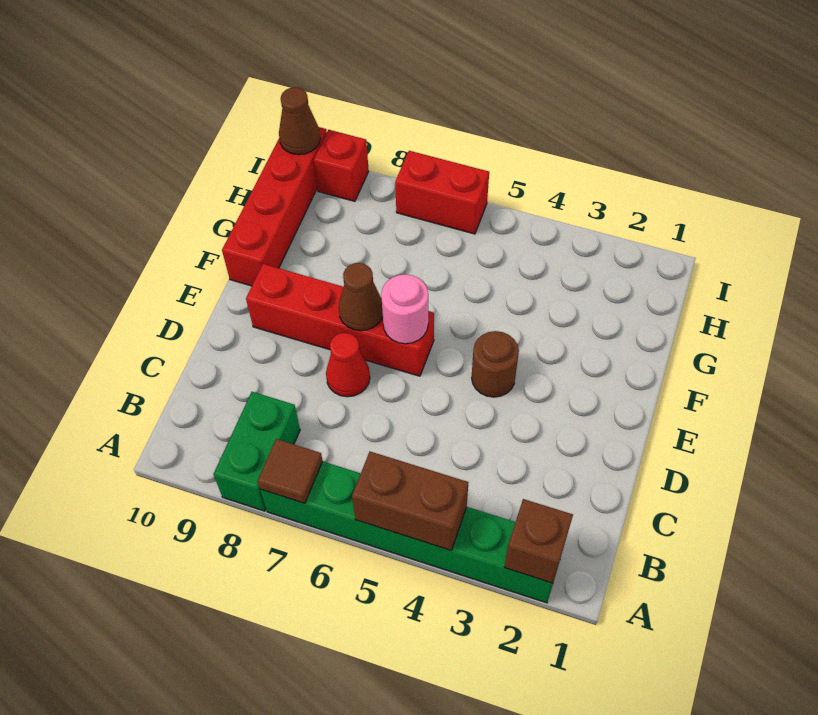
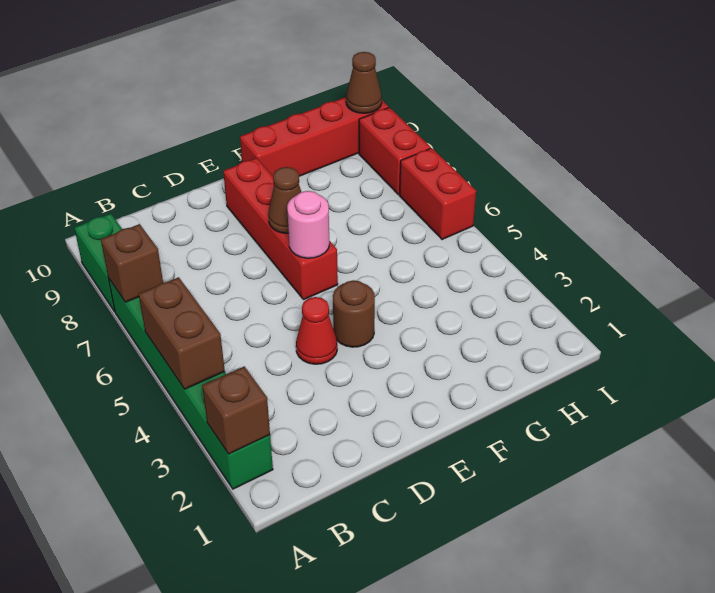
brown 1x1 tile [257,439,322,503] -> brown 1x1 brick [101,224,163,302]
green 1x2 brick [214,392,300,511] -> green 1x2 brick turned to [74,213,122,312]
red 1x1 cone [326,333,370,397] -> red 1x1 cone moved to [296,297,337,364]
red 1x1 brick [314,130,369,201] -> red 1x2 brick [359,107,431,195]

